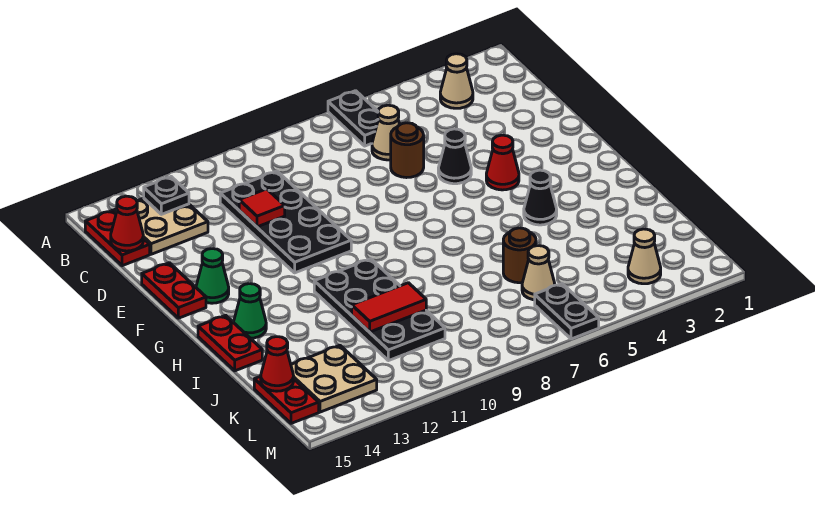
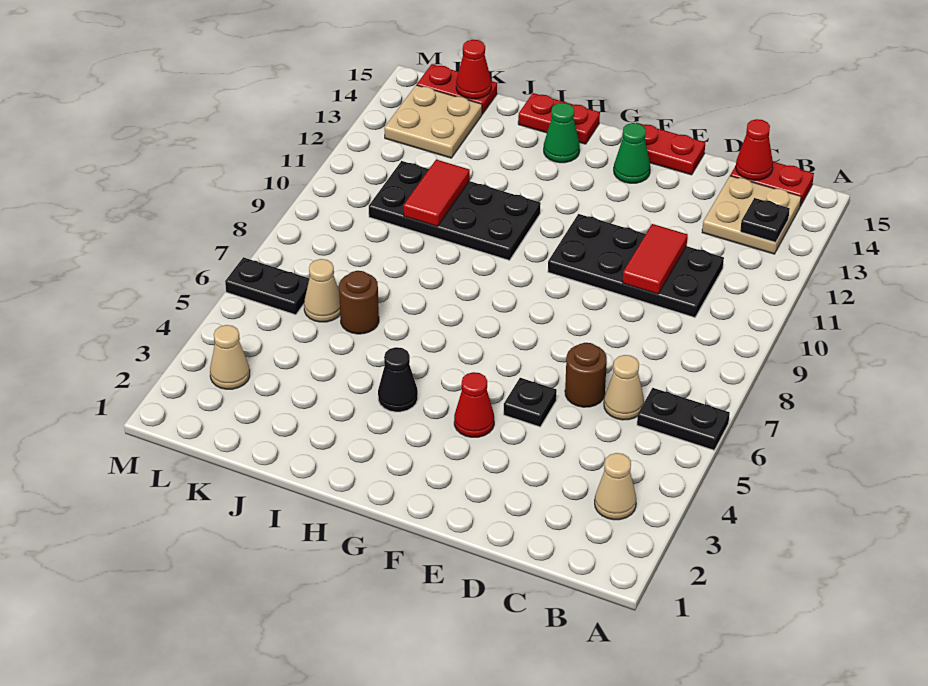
red 1x1 tile [239,189,285,227] -> red 1x2 tile [622,224,688,294]
black 1x1 cone [438,129,471,184] -> black 1x1 plate [504,378,557,427]

